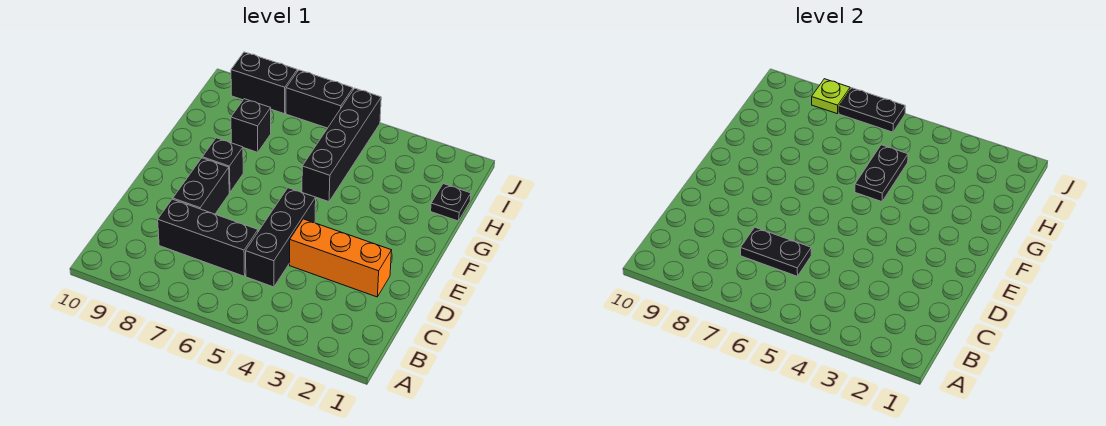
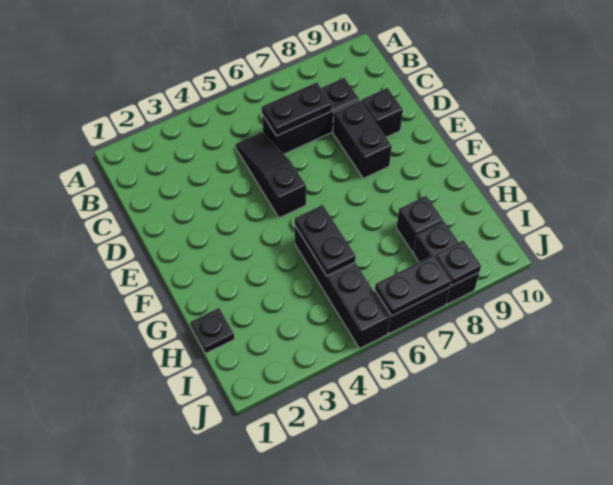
black 1x3 brick [246,188,316,287] -> black 1x3 slope [235,132,306,218]
orange 1x3 brick [290,219,392,297] -> none
black 1x1 brick [202,138,243,192] -> black 1x1 brick moved to [361,88,403,137]
black 1x2 brick [231,52,297,114] -> black 1x2 brick turned to [413,221,479,304]
lime 1x1 plate [812,79,850,114] -> black 1x1 plate [435,240,481,286]

